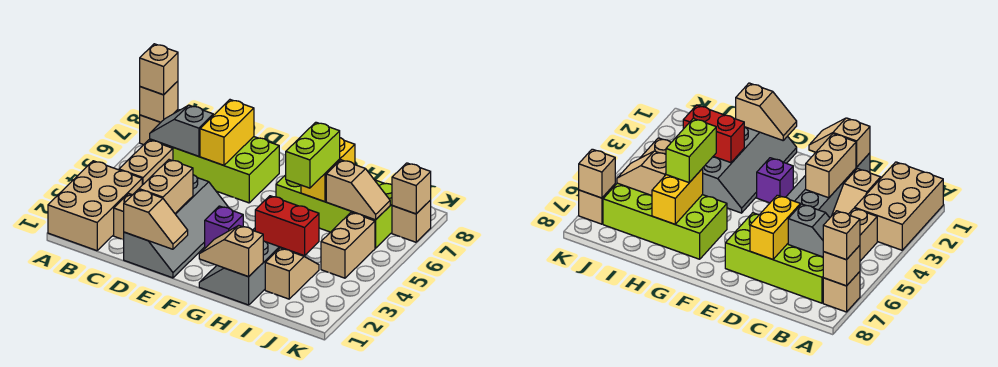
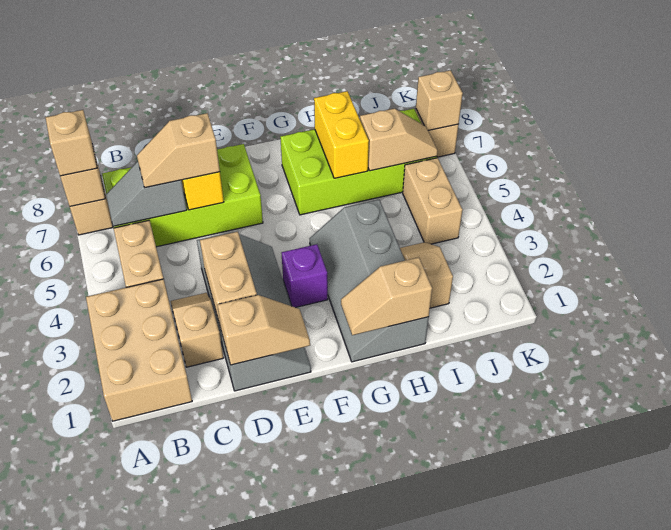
none -> tan 1x2 slope [137,113,220,188]
red 1x2 brick [255,196,319,256] -> none
lime 1x2 brick [286,122,340,188] -> none

